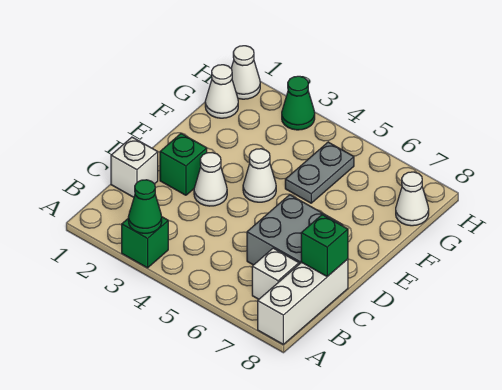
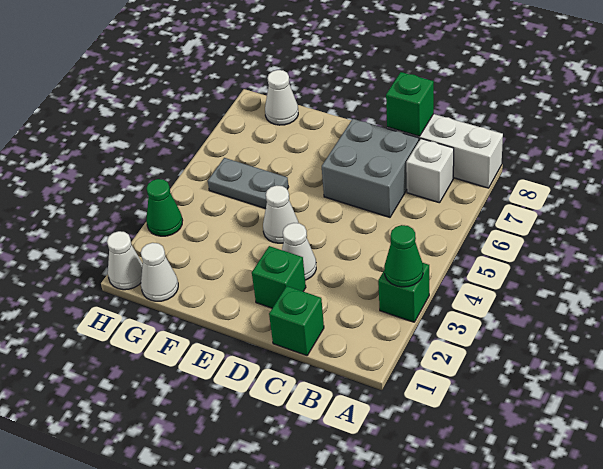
white 1x1 brick [111,137,158,197] -> green 1x1 brick [269,286,324,356]

